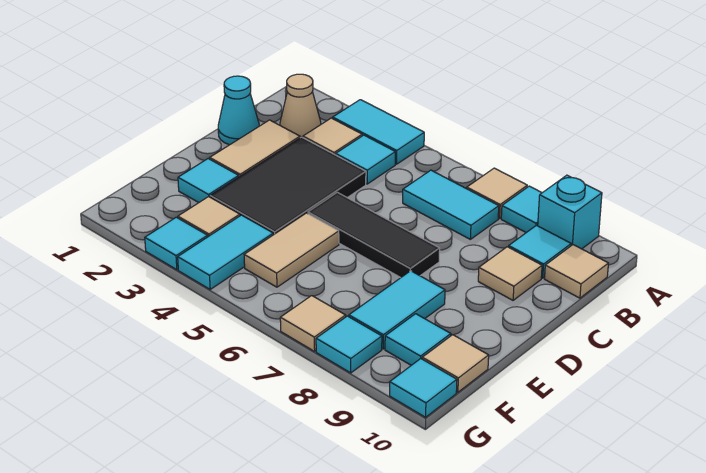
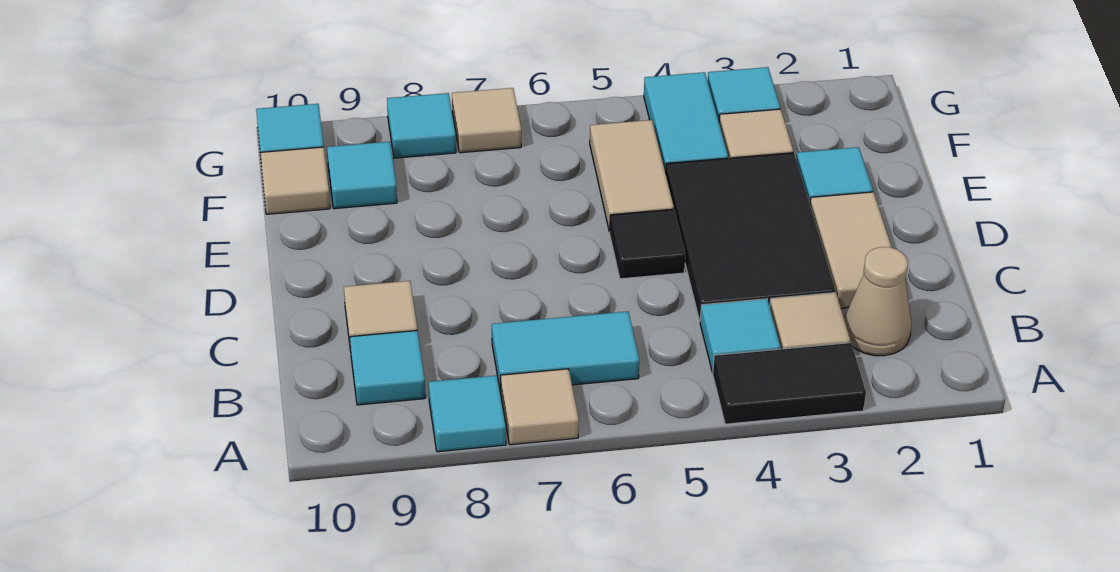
cyan 1x2 tile [333,100,424,164] -> black 1x2 tile [713,343,866,424]
cyan 1x1 brick [538,175,602,249] -> none
tan 1x1 tile [545,245,609,298] -> none
cyan 1x1 cone [218,76,259,145] -> none
black 1x3 tile [308,192,440,278] -> black 1x1 tile [609,209,685,279]
cyan 1x2 tile [349,271,445,349] -> none

